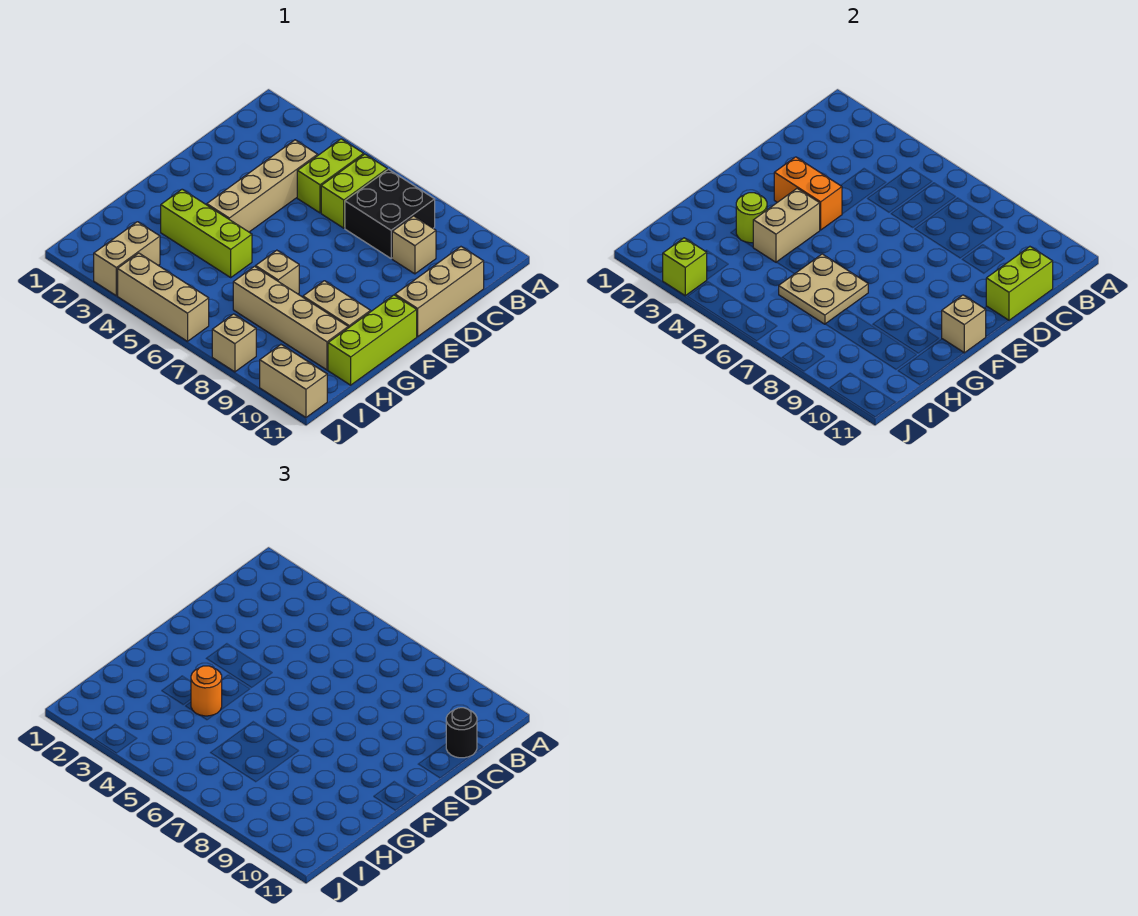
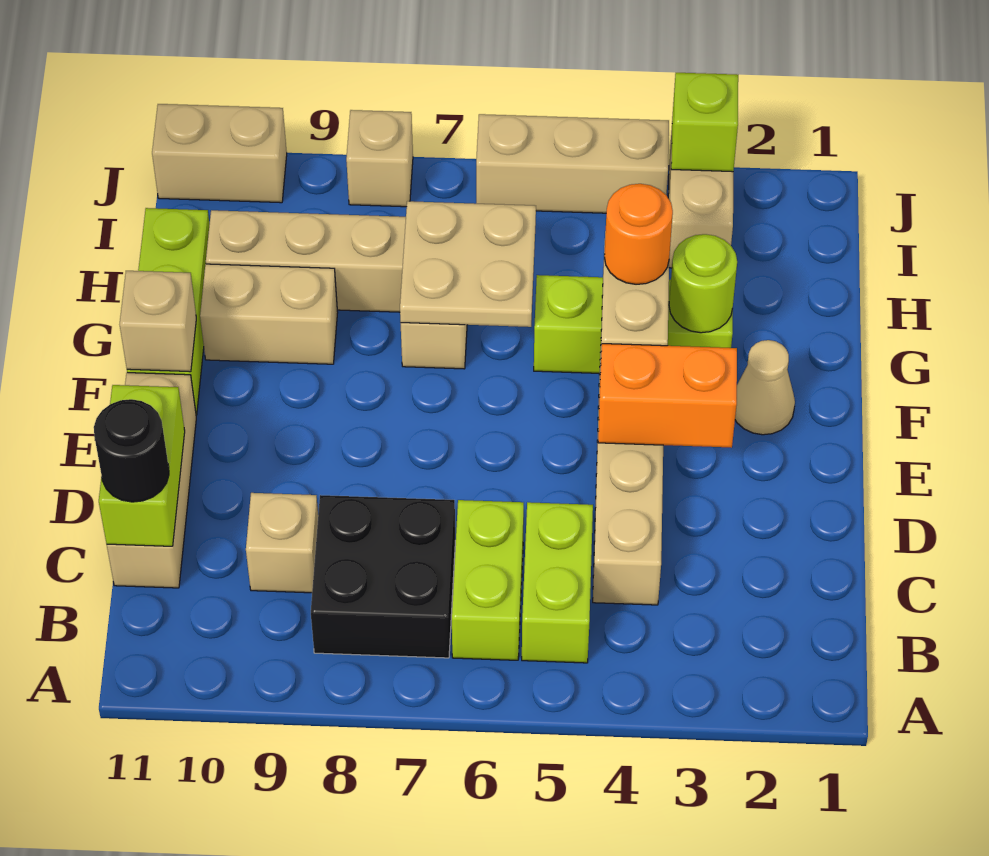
none -> tan 1x1 cone [735,340,795,435]

